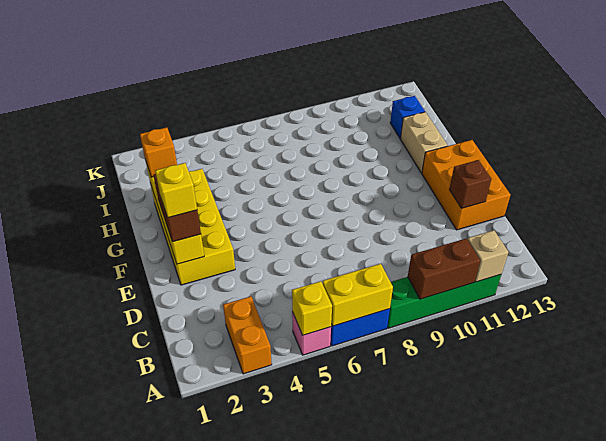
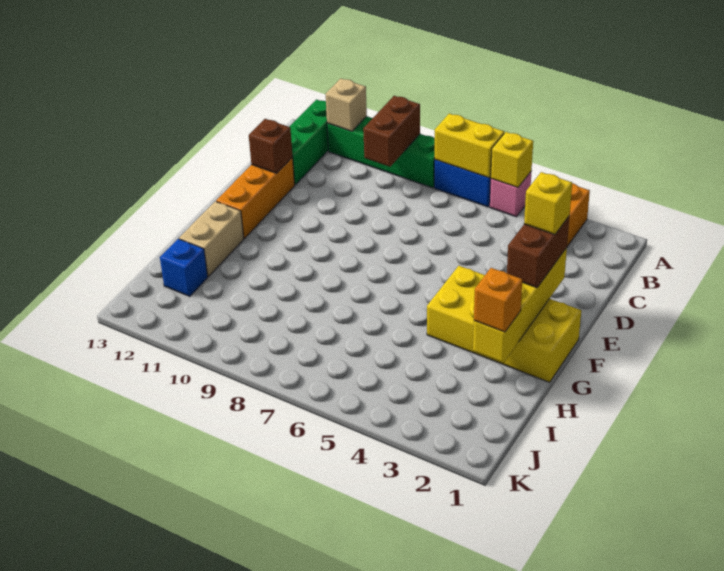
brown 1x2 brick [408,238,480,299] -> brown 1x2 brick turned to [363,96,420,167]
none -> green 1x3 brick [289,100,328,185]
orange 2x3 brick [422,140,510,230] -> orange 1x3 brick [216,158,295,239]
yellow 2x4 brick [151,169,235,285] -> yellow 2x4 brick turned to [427,266,581,382]

